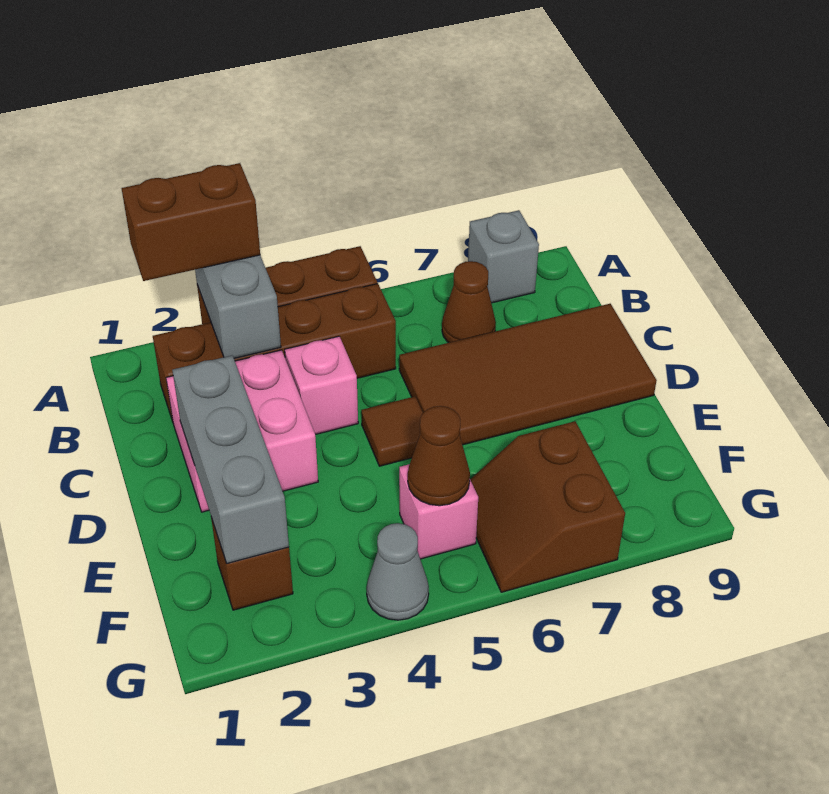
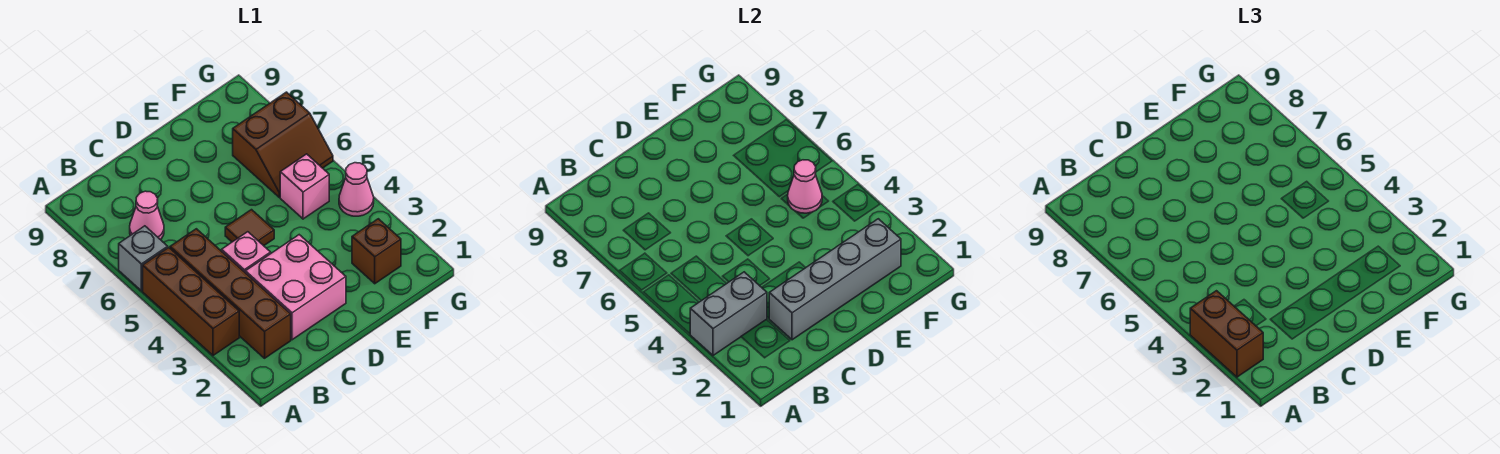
grey 1x1 brick [468,210,539,303] -> grey 1x1 brick moved to [119,226,168,291]
brown 1x1 cone [442,261,496,343] -> pink 1x1 cone [130,191,164,240]
brown 2x4 tile [399,304,657,445] -> none
grey 1x3 brick [172,355,289,563] -> grey 1x4 brick [769,219,901,340]
brown 1x1 cone [408,406,470,506] -> pink 1x1 cone [788,160,822,213]
grey 1x1 cone [367,523,429,620] -> pink 1x1 cone [339,163,374,216]

